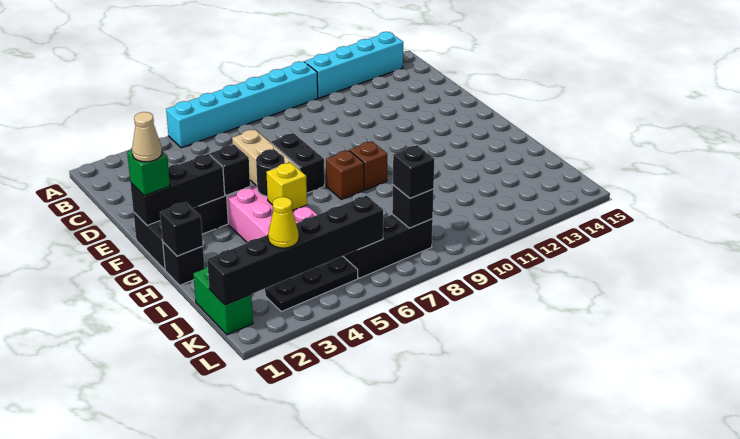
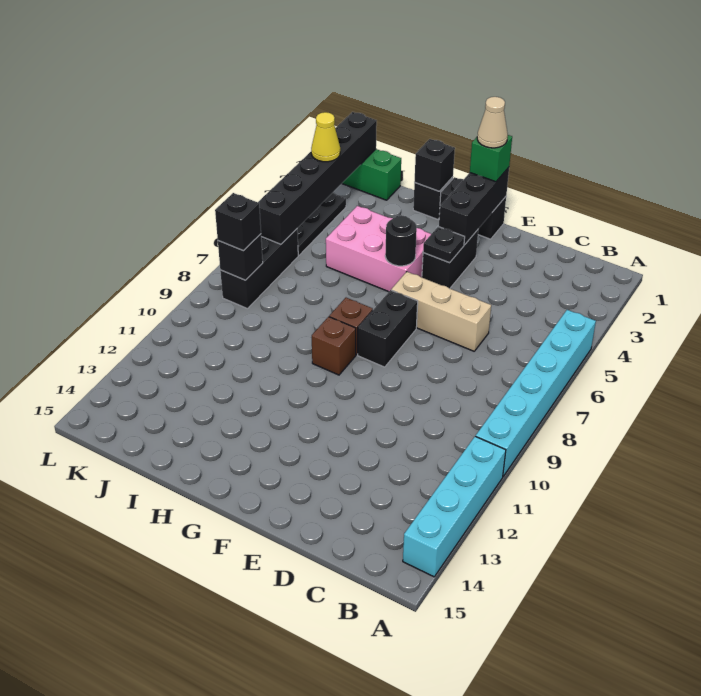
black 1x2 brick [271,133,324,193] -> black 1x2 brick turned to [358,290,418,367]
black 1x1 brick [210,145,250,196] -> black 1x1 plate [423,227,465,263]
yellow 1x1 brick [266,162,307,211] -> none

